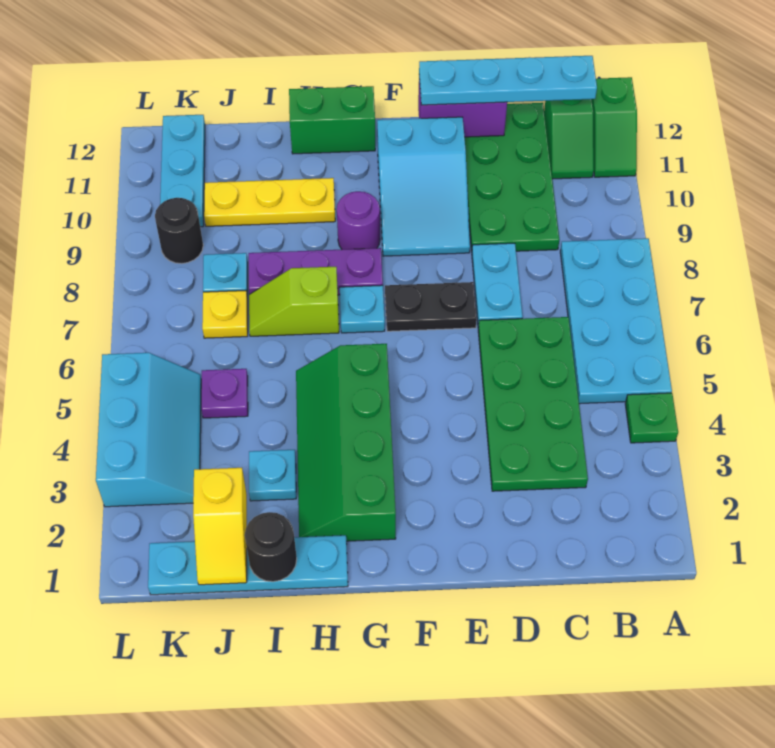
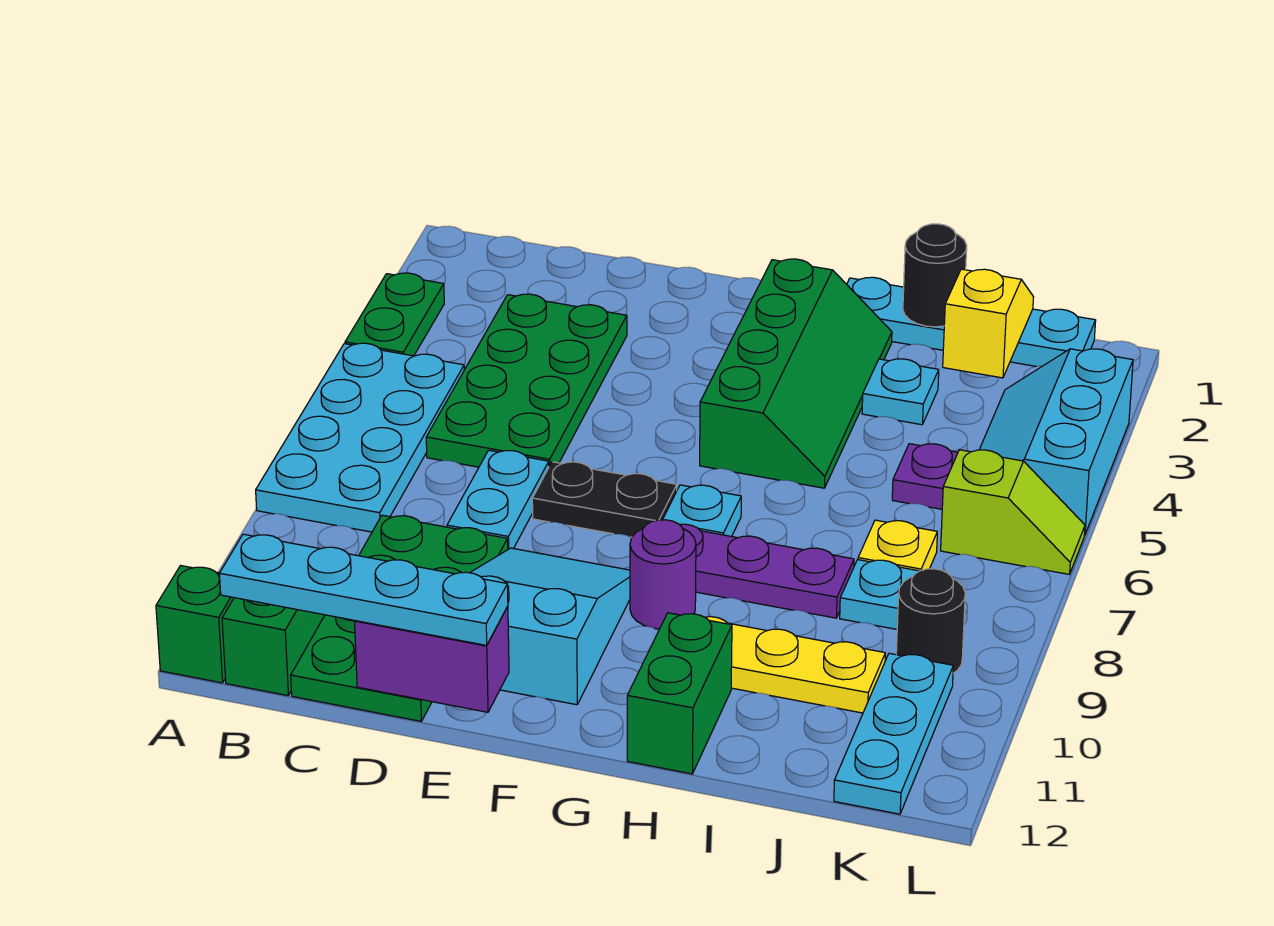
green 1x1 plate [625,393,678,443] -> green 1x2 plate [345,273,444,356]
green 1x2 brick [289,86,375,154] -> green 1x2 brick turned to [627,613,732,774]
lime 1x2 slope [249,267,339,336] -> lime 1x2 slope moved to [941,450,1085,574]

